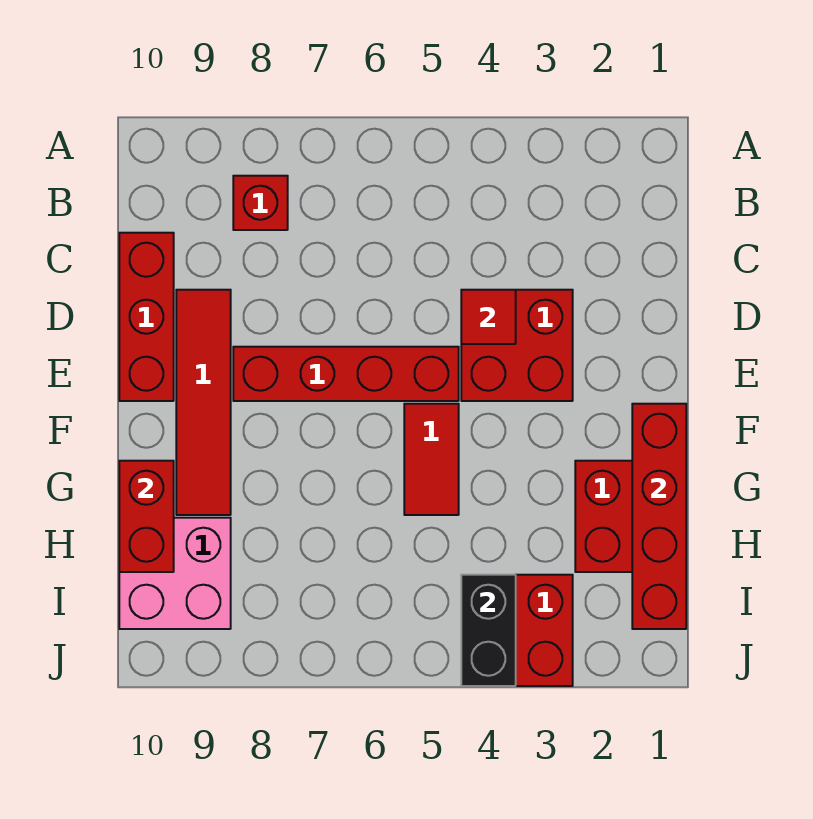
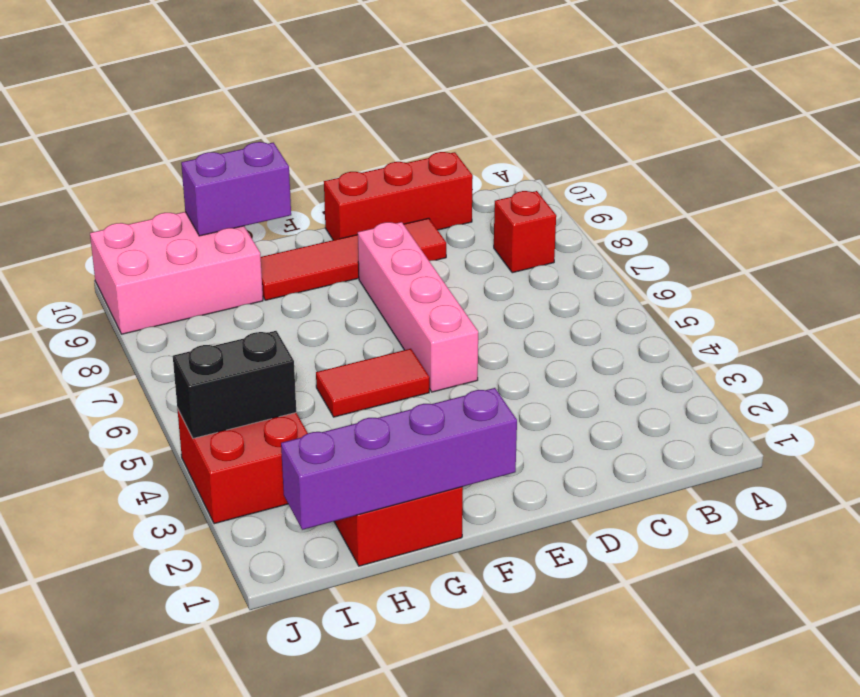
red 2x2 brick [461,290,573,401] -> none
red 1x1 tile [461,290,516,344] -> none
red 1x4 brick [233,347,459,401] -> pink 1x4 brick [358,222,478,392]
red 1x4 brick [632,404,686,629] -> purple 1x4 brick [281,388,517,530]
red 1x2 brick [119,461,174,572] -> purple 1x2 brick [181,142,291,236]
pink 2x2 brick [119,518,231,629] -> pink 2x3 brick [90,212,263,334]

